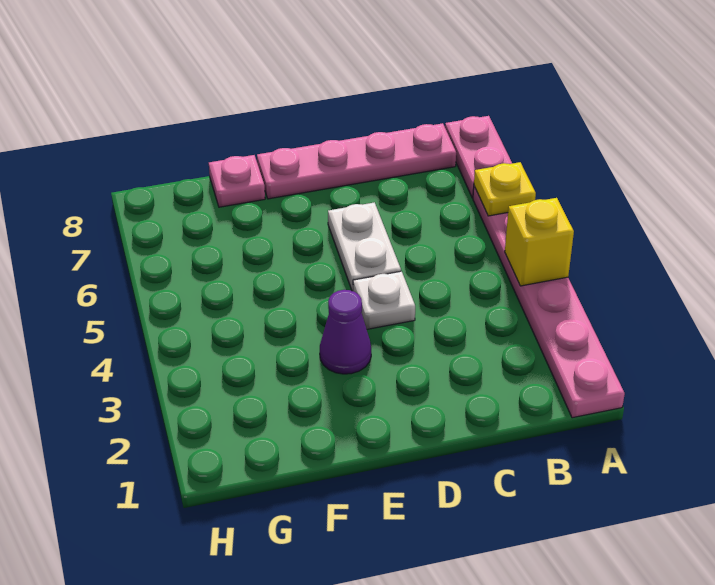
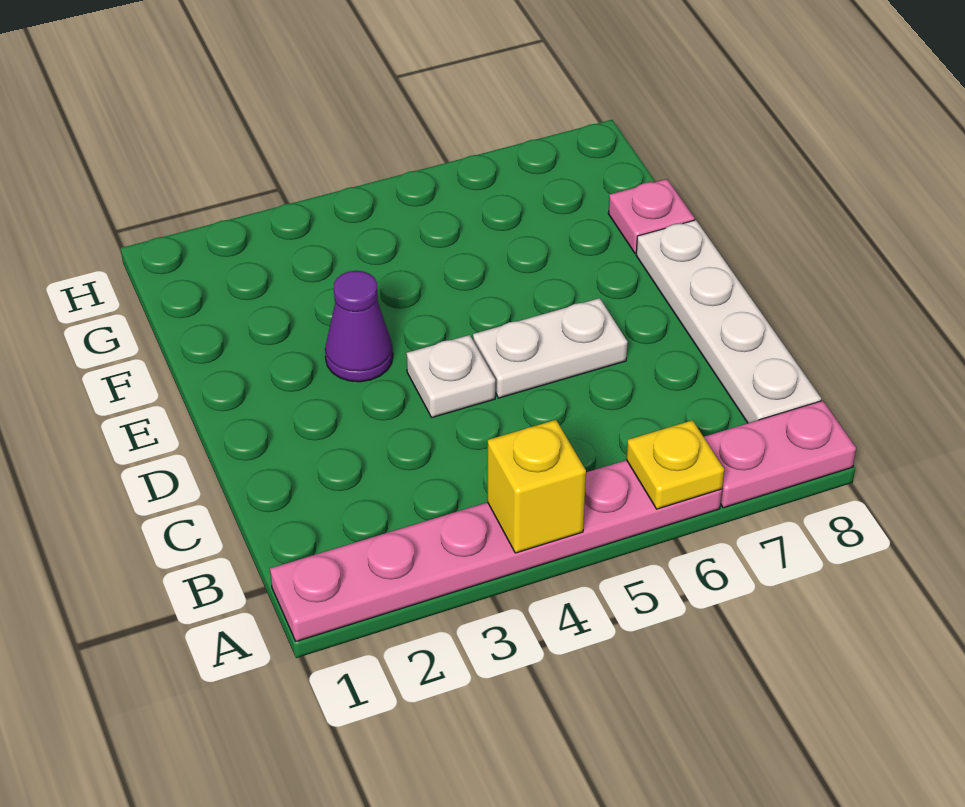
pink 1x4 plate [257,123,456,199] -> white 1x4 plate [636,220,821,423]

